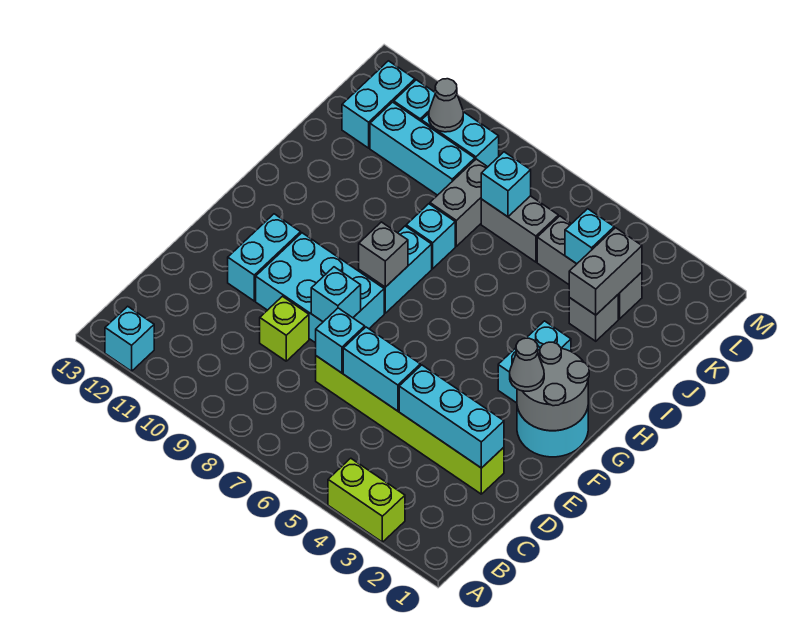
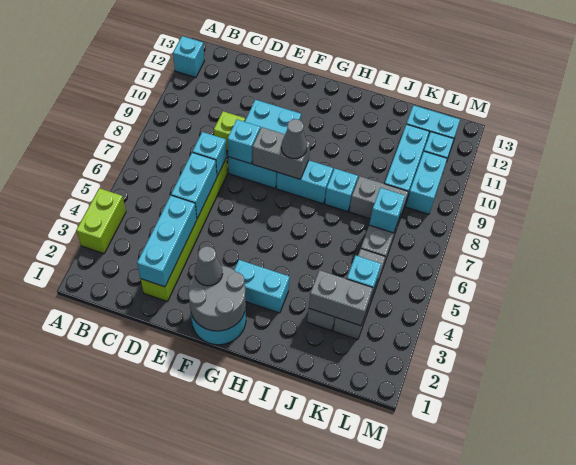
cyan 1x2 brick [228,214,301,301] -> none
grey 1x1 brick [359,222,408,287] -> grey 1x2 brick [253,127,310,179]
grey 1x1 cone [429,79,463,132] -> grey 1x1 cone moved to [281,119,307,159]

